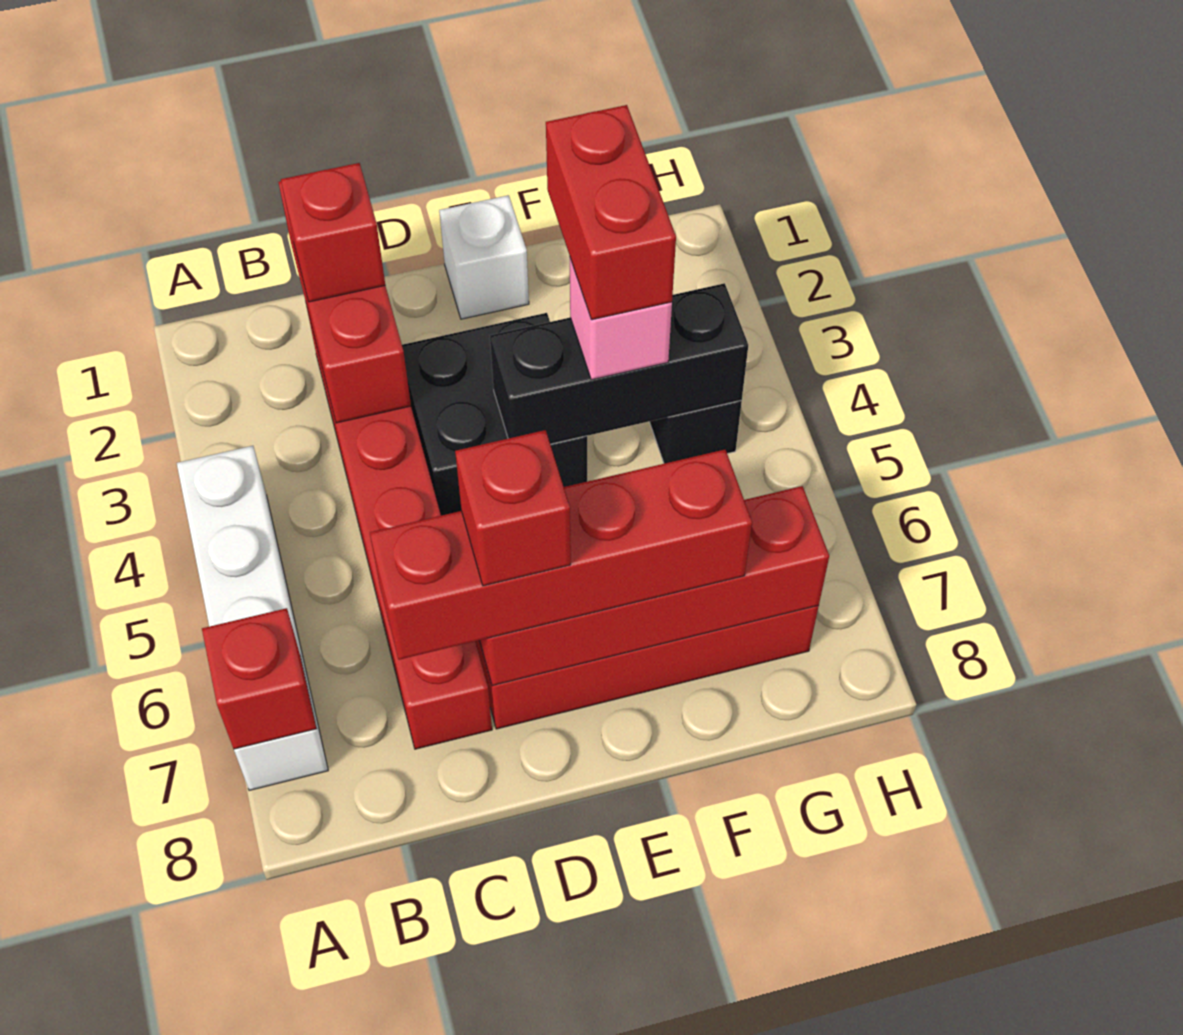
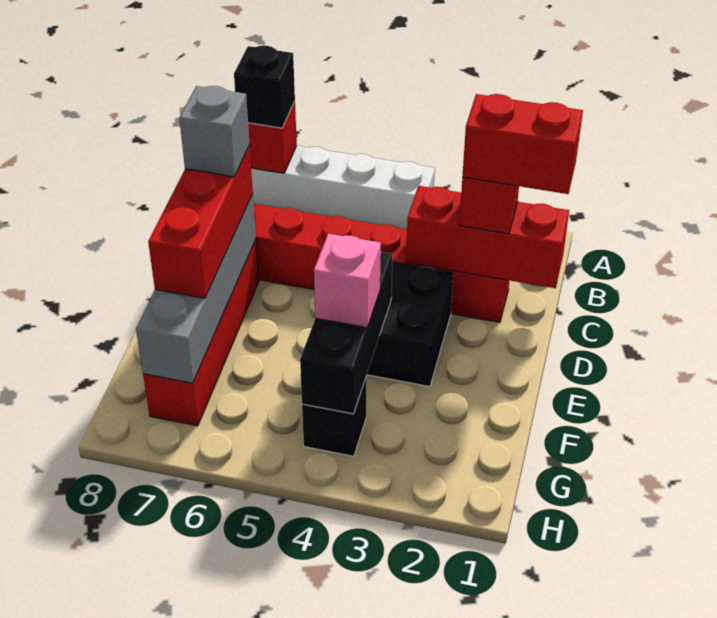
none -> black 1x1 brick [234,46,295,128]
red 1x4 brick [370,450,752,660] -> red 1x3 brick [148,146,253,298]
red 1x4 brick [480,486,829,686] -> grey 1x4 brick [136,194,256,383]
red 1x1 brick [455,430,571,586] -> grey 1x1 brick [179,86,250,177]
white 1x1 brick [439,195,529,319] -> none
red 1x2 brick [546,105,676,320] -> red 1x2 brick moved to [462,94,583,194]

